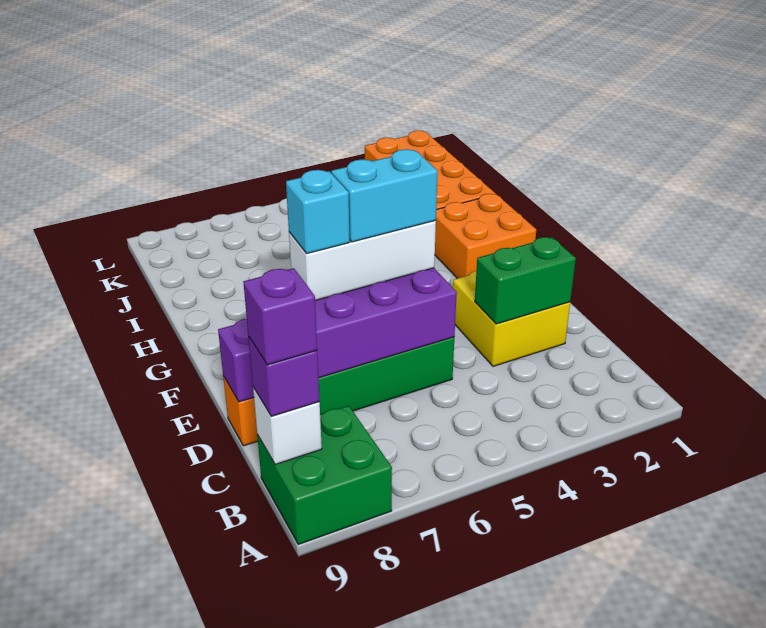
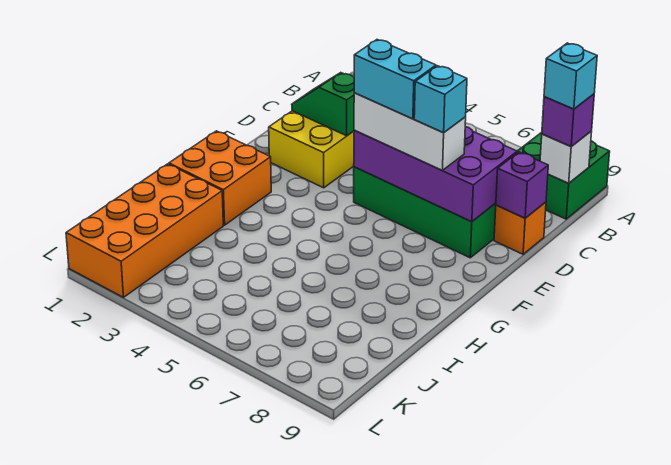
purple 1x1 brick [243,268,317,365] -> cyan 1x1 brick [544,43,597,109]
green 1x2 brick [475,237,576,324] -> green 1x2 slope [292,73,354,136]

